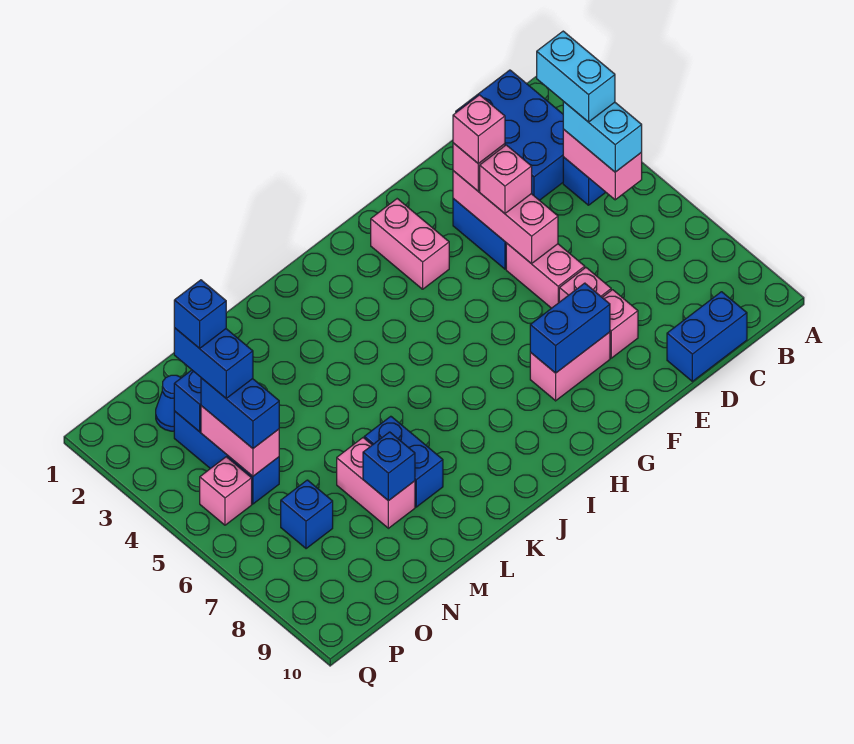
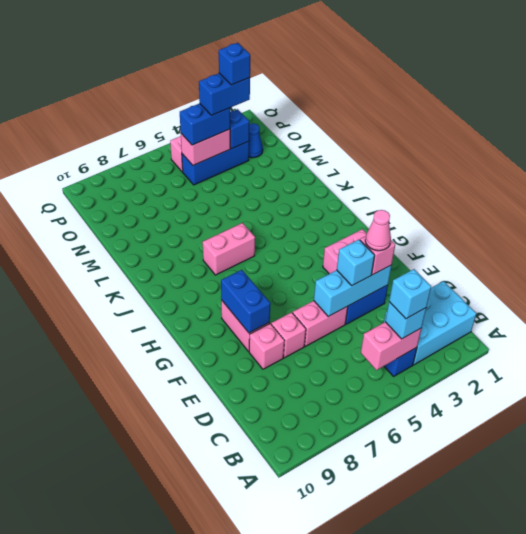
blue 2x3 brick [456,70,563,200] -> cyan 2x3 brick [384,281,476,365]
cyan 1x2 brick [537,31,615,122] -> cyan 1x1 brick [389,269,431,319]
cyan 1x2 brick [563,102,642,172] -> cyan 1x1 brick [385,302,426,339]
blue 1x2 brick [667,292,747,381] -> none
pink 1x3 brick [453,171,558,264] -> cyan 1x3 brick [314,265,392,317]
pink 1x1 brick [453,95,505,164] -> pink 1x1 cone [365,210,391,251]
pink 1x1 brick [480,145,532,213] -> cyan 1x1 brick [337,240,375,285]
blue 1x2 brick [364,416,443,507] -> none
pink 1x2 brick [337,438,415,528] -> pink 1x2 brick moved to [203,223,255,275]
blue 1x1 brick [363,432,415,501] -> none
blue 1x1 brick [281,480,333,549] -> none

